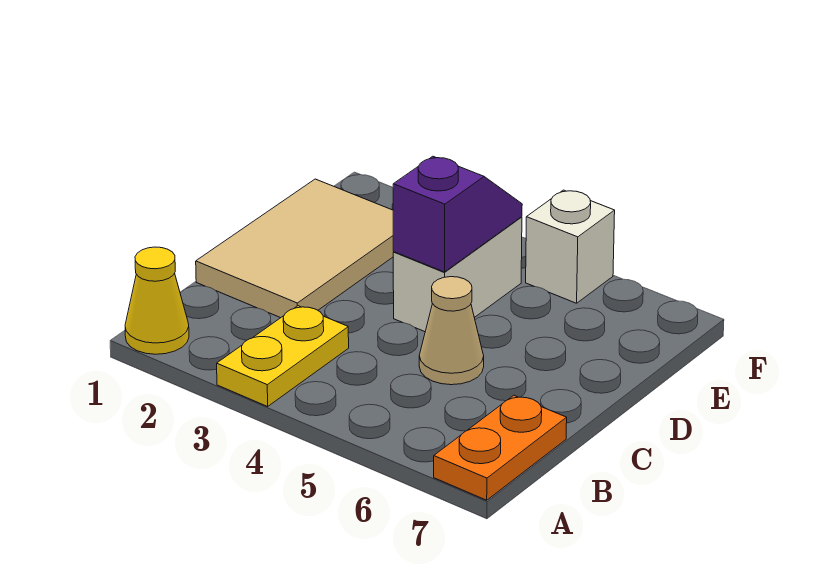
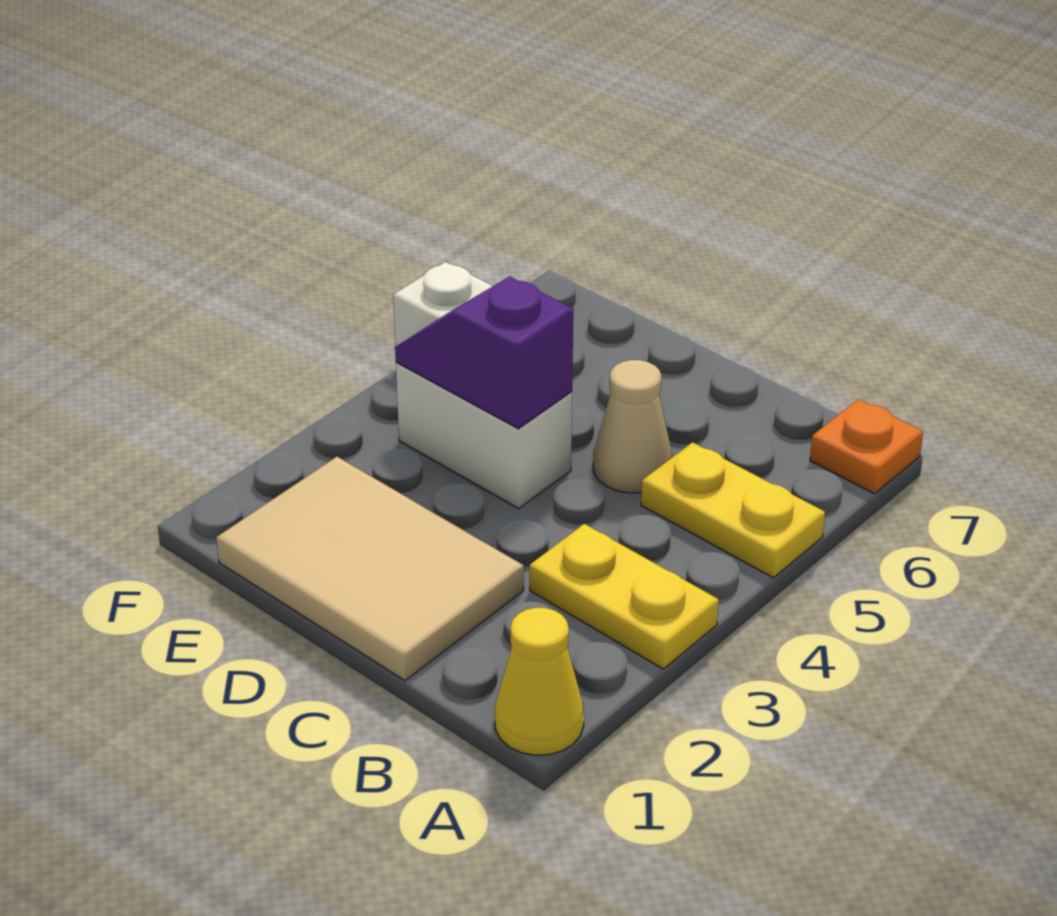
none -> yellow 1x2 plate [641,442,825,578]
orange 1x2 plate [434,395,567,500] -> orange 1x1 plate [810,399,923,494]

